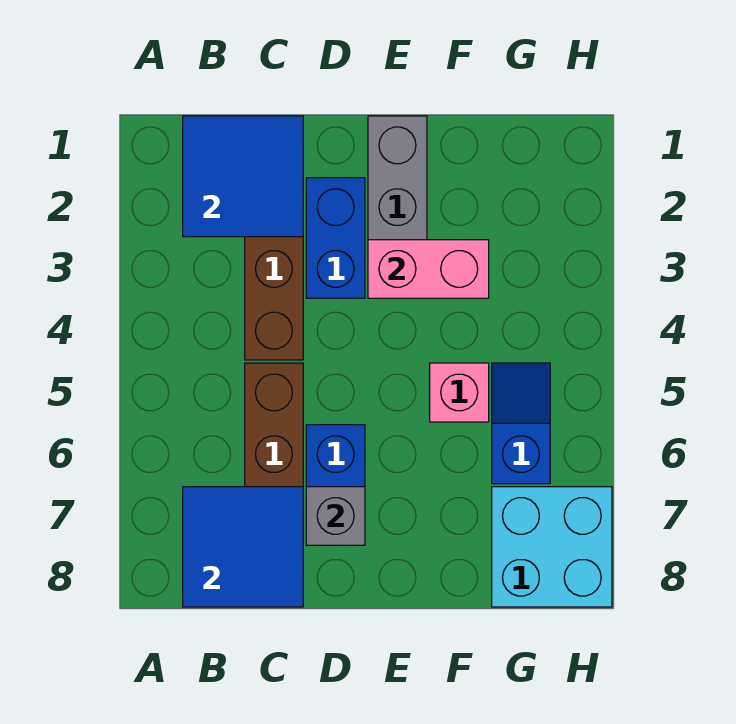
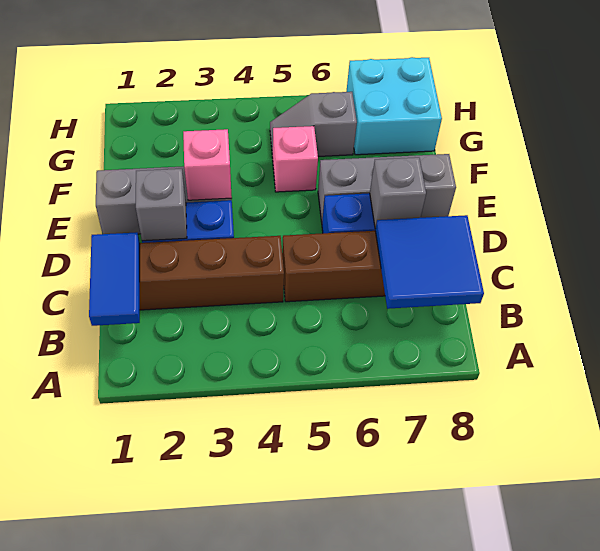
blue 2x2 tile [183,116,303,237] -> blue 1x2 tile [89,232,140,326]
none -> grey 1x1 brick [136,169,187,241]
pink 1x2 brick [368,240,489,298] -> pink 1x1 brick [183,129,232,200]
none -> grey 1x3 brick [318,154,456,222]
blue 1x2 slope [492,363,550,484] -> grey 1x2 slope [270,92,357,158]

